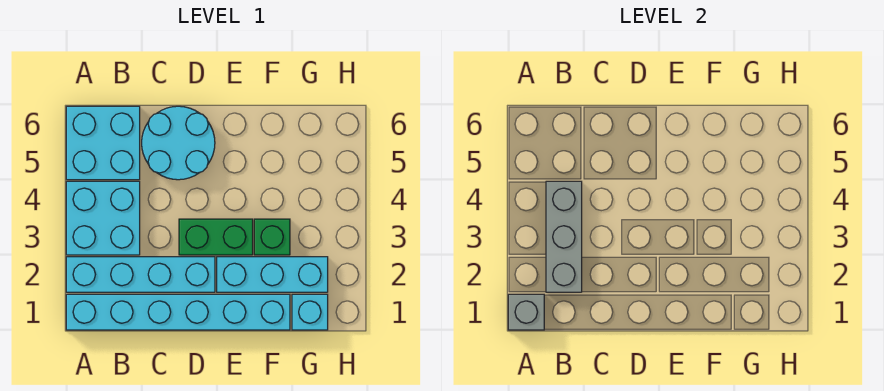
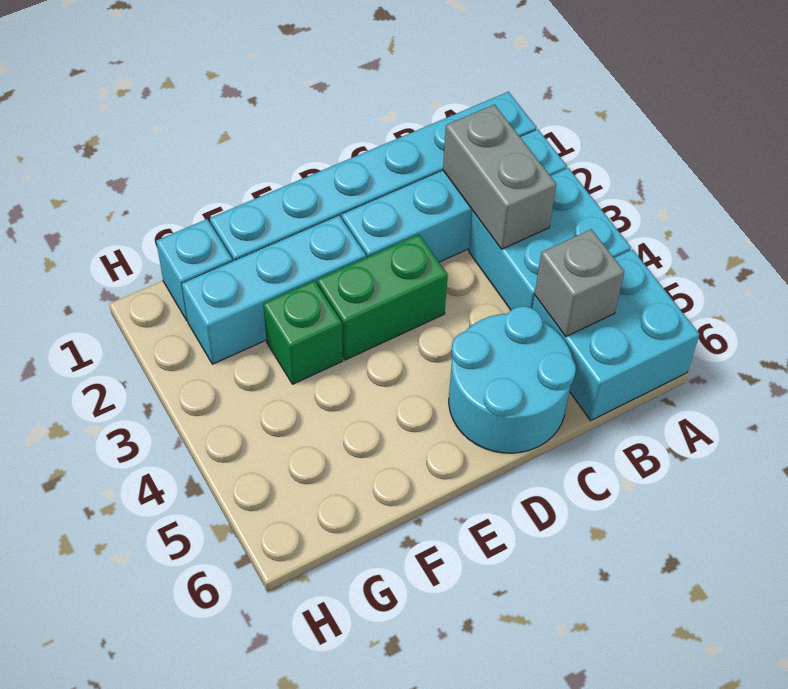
grey 1x1 brick [508,294,544,330] -> grey 1x1 brick moved to [535,229,624,337]
grey 1x3 brick [546,181,582,292] -> grey 1x2 brick [443,104,556,249]

